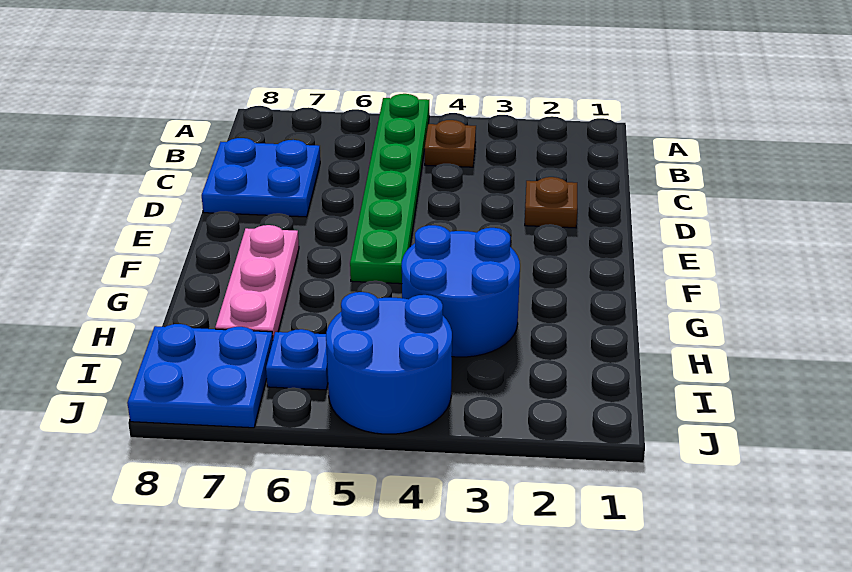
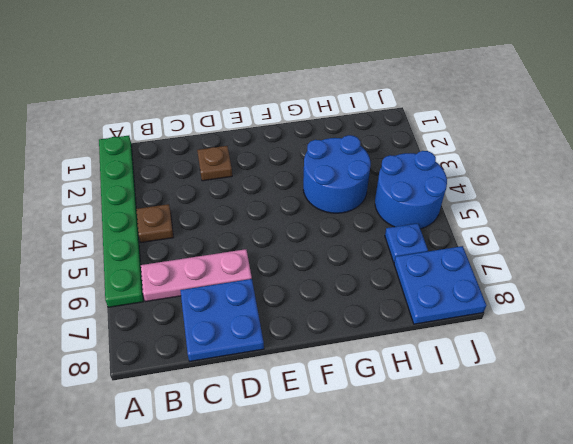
green 1x6 plate [350,94,429,284] -> green 1x6 plate turned to [99,136,143,307]
pink 1x3 plate [215,225,299,338] -> pink 1x3 plate moved to [141,249,252,302]

